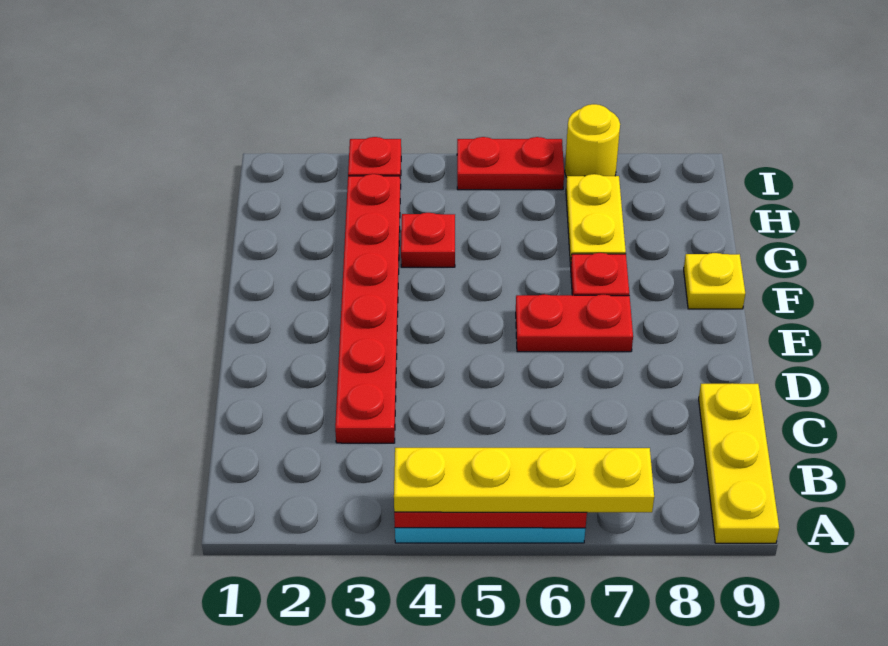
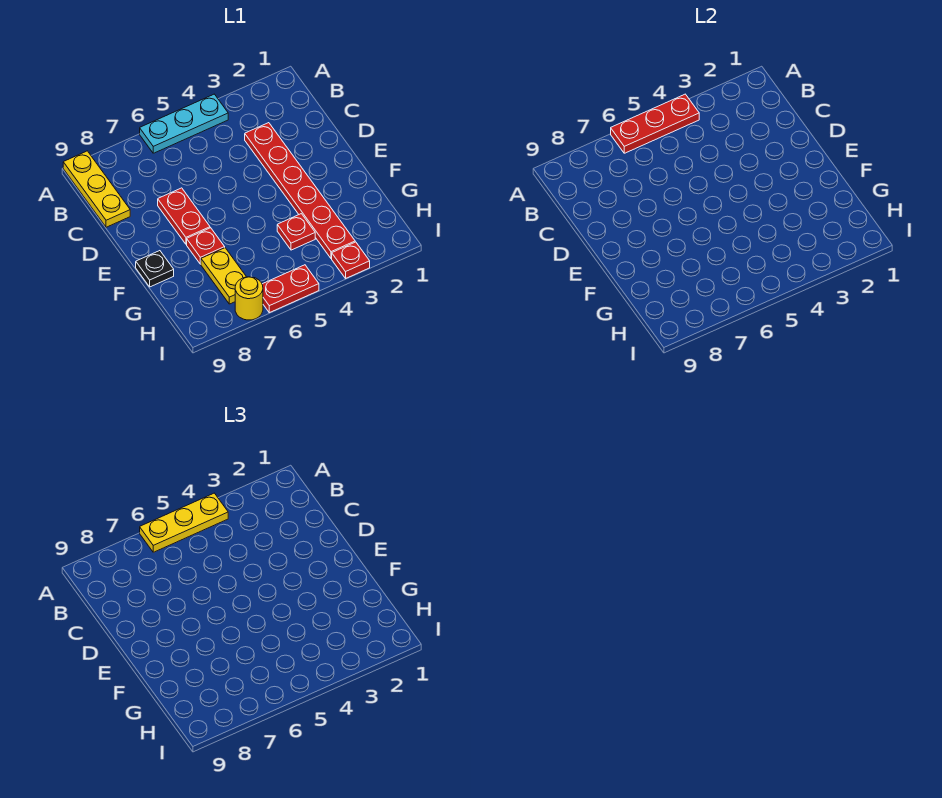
yellow 1x4 plate [394,448,654,512] -> yellow 1x3 plate [140,493,228,552]
red 1x2 plate [516,294,633,352] -> red 1x2 plate turned to [158,188,210,244]
yellow 1x1 plate [684,253,745,309] -> black 1x1 plate [136,251,174,287]

